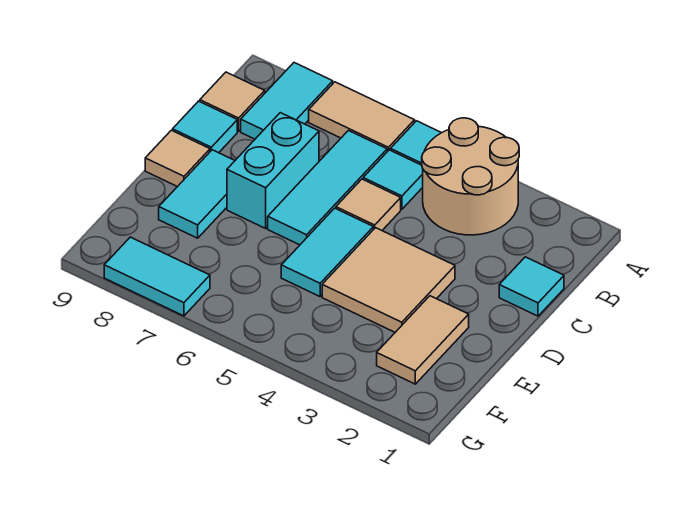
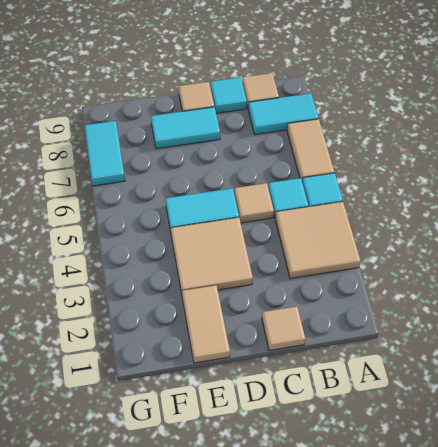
tan 2x2 round brick [422,118,519,235] -> tan 2x2 tile [275,202,361,279]
cyan 1x3 tile [268,131,387,245] -> none
cyan 1x1 tile [499,257,564,316] -> tan 1x1 tile [262,306,305,351]
cyan 1x2 brick [227,113,319,228] -> none
tan 1x2 tile [377,296,469,384] -> tan 1x2 tile turned to [182,285,230,363]

